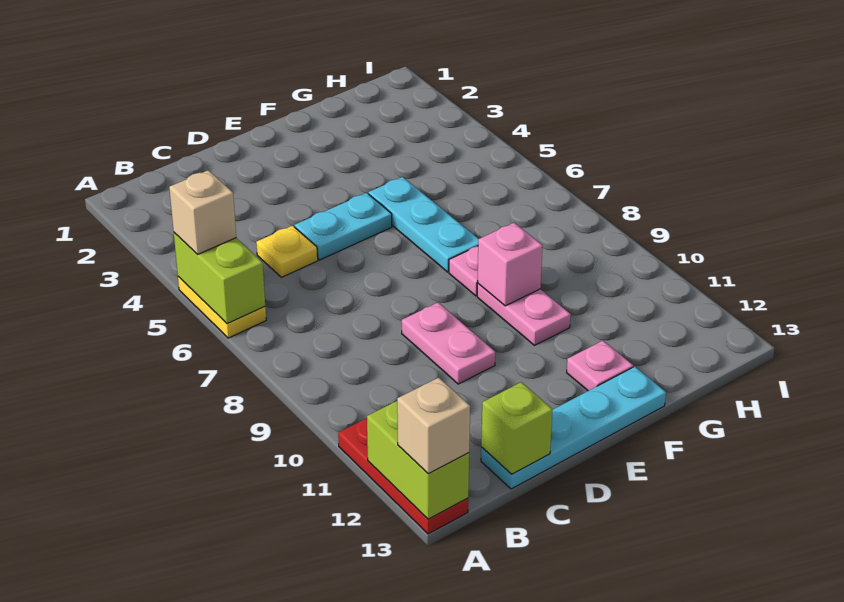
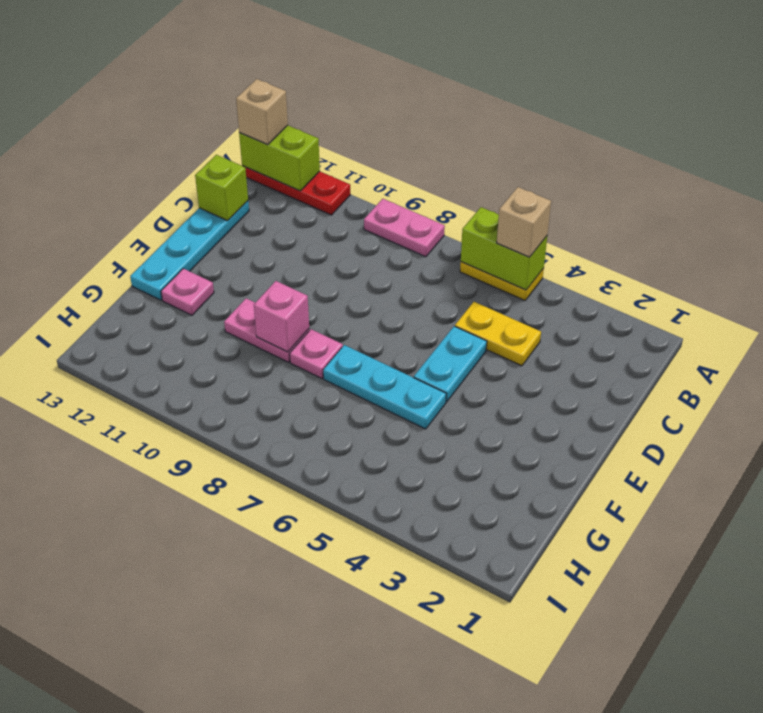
yellow 1x1 plate [256,226,318,277] -> yellow 1x2 plate [455,302,541,366]
pink 1x2 plate [402,302,495,384] -> pink 1x2 plate moved to [364,199,445,257]

